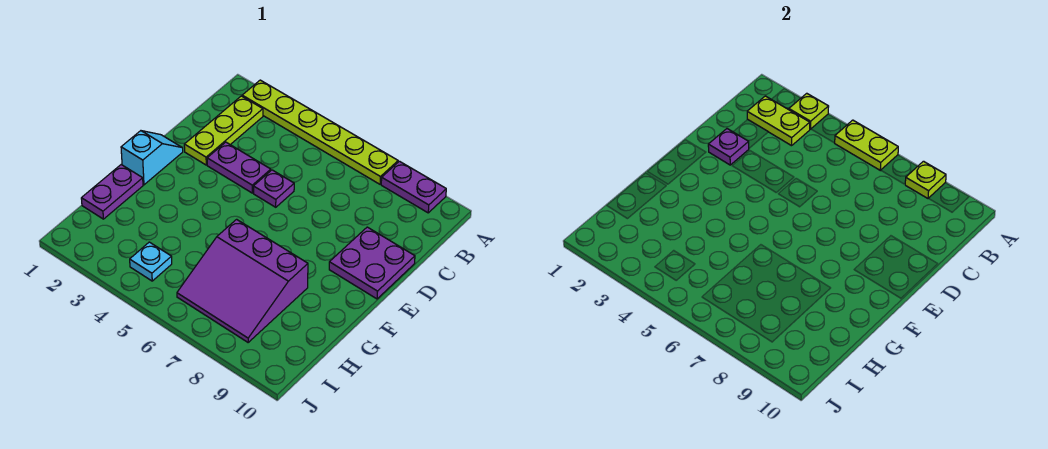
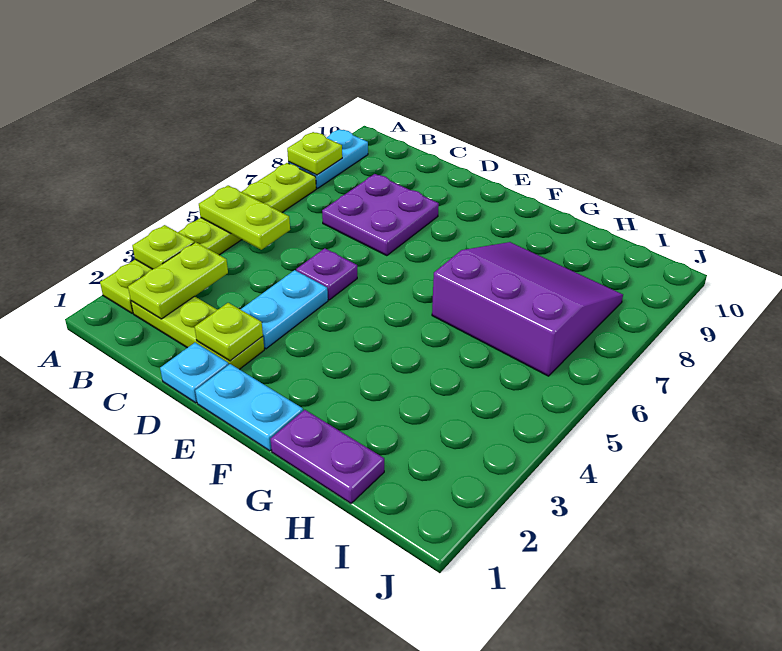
lime 1x2 plate [835,120,898,170] -> lime 1x2 plate turned to [199,185,290,250]
purple 1x2 plate [381,161,446,213] -> cyan 1x2 plate [288,129,368,188]
purple 1x1 plate [708,129,749,165] -> lime 1x1 plate [195,303,263,361]
purple 1x2 plate [207,142,271,193] -> cyan 1x2 plate [241,270,328,349]
purple 2x2 plate [329,227,415,299] -> purple 2x2 plate moved to [322,174,439,256]
cyan 1x2 slope [121,131,183,185] -> cyan 1x2 plate [195,364,303,451]
purple 3x3 slope [177,219,308,342] -> purple 3x3 slope turned to [432,242,623,376]
cyan 1x1 plate [130,242,172,281] -> cyan 1x1 plate moved to [160,343,229,403]

